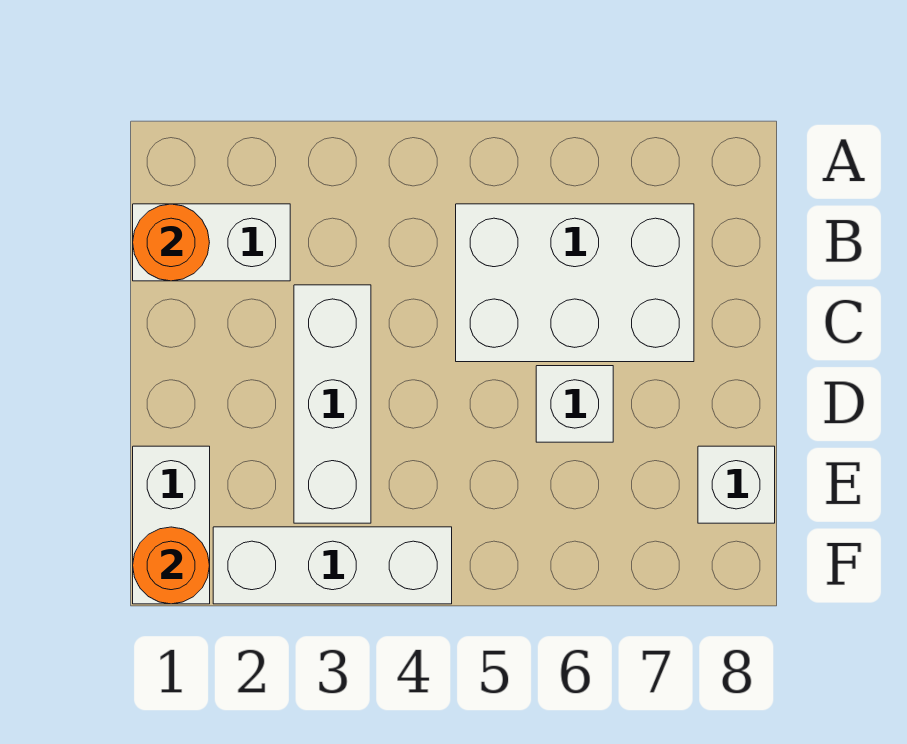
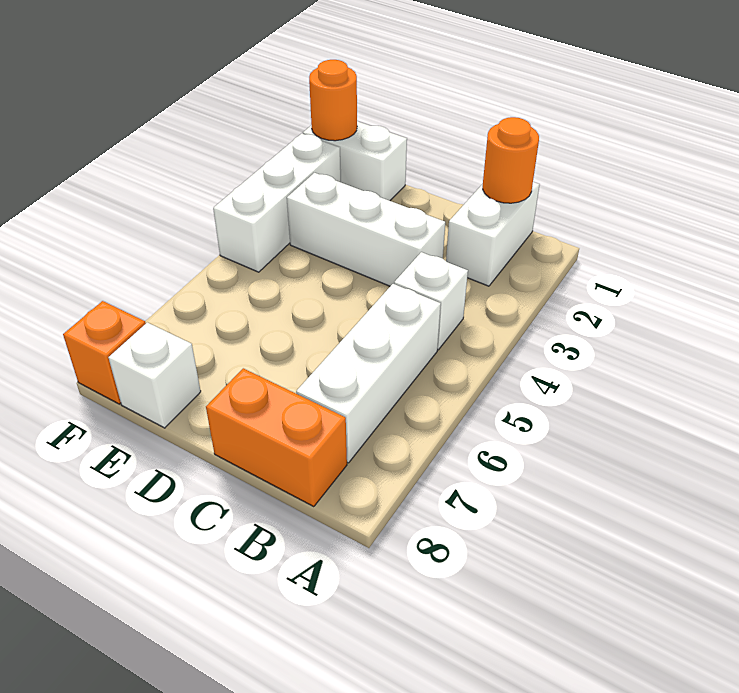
white 2x3 brick [456,204,694,362] -> white 1x3 brick [296,284,441,463]
none -> orange 1x2 brick [206,368,347,507]
white 1x1 brick [536,366,613,442] -> white 1x1 brick moved to [394,252,468,350]
none -> orange 1x1 brick [63,301,146,404]

